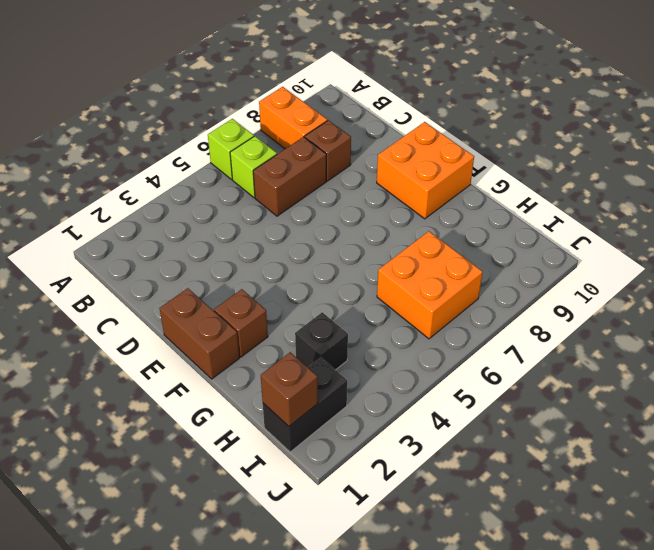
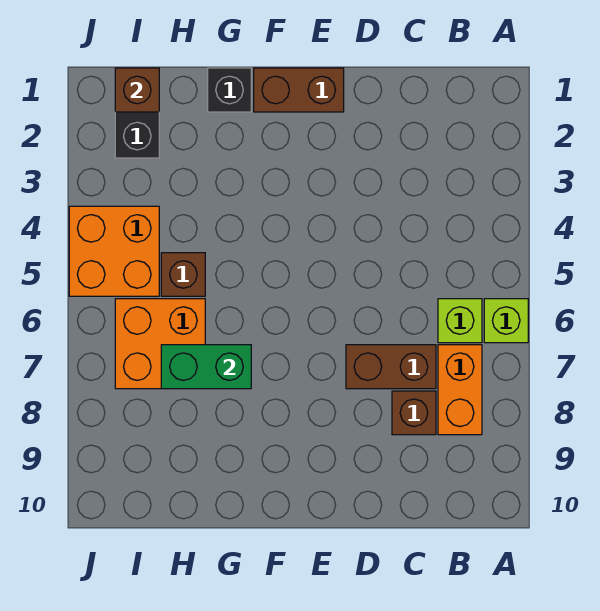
orange 1x2 brick [259,87,327,149] -> orange 1x2 brick turned to [438,345,482,435]
brown 1x2 brick [253,137,326,216] -> brown 1x2 brick turned to [346,345,436,389]
orange 2x2 brick [377,122,474,219] -> orange 2x2 brick moved to [69,206,159,296]
brown 1x1 brick [214,289,268,357] -> brown 1x1 brick moved to [161,253,205,296]
none -> green 1x2 brick [161,345,251,389]
black 1x1 brick [295,312,348,370] -> black 1x1 brick moved to [208,68,251,112]

